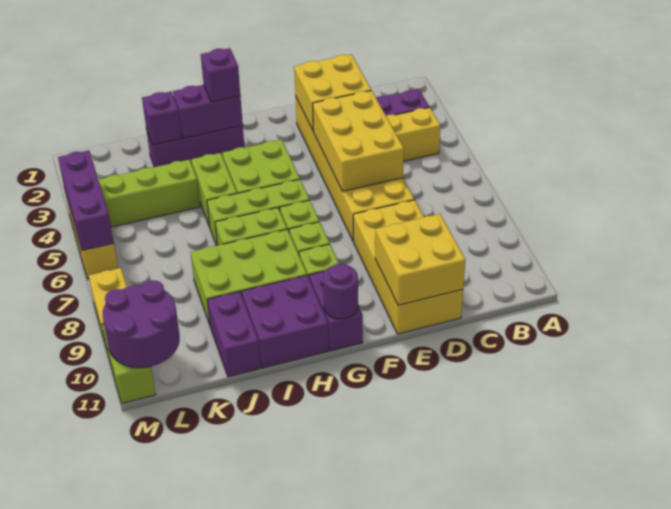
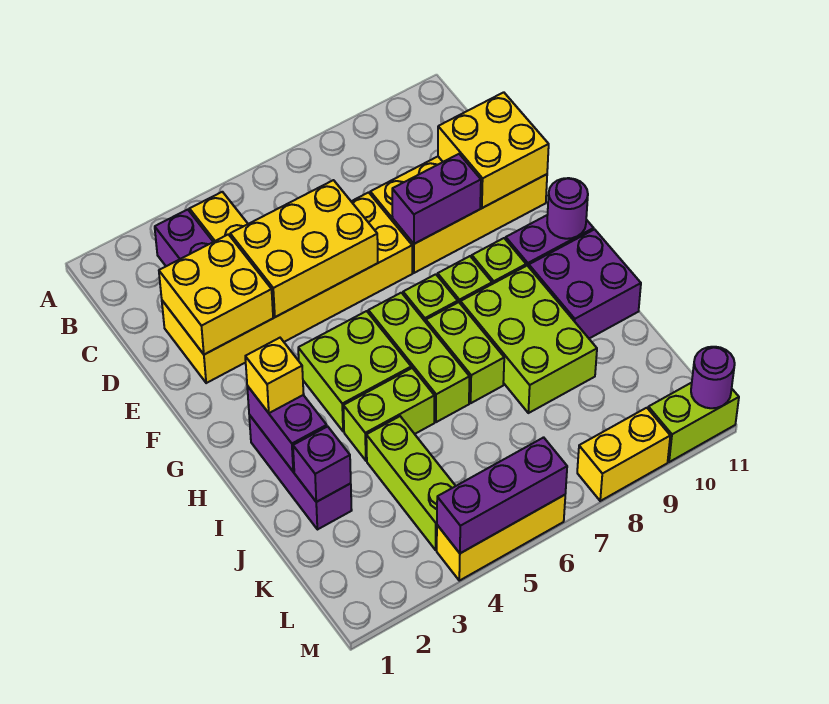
purple 1x1 brick [201,48,240,102] -> yellow 1x1 brick [245,338,304,413]
purple 1x2 brick [207,291,261,377] -> purple 1x2 brick moved to [392,154,481,244]
purple 2x2 round brick [103,281,180,368] -> purple 1x1 round brick [691,347,735,408]

